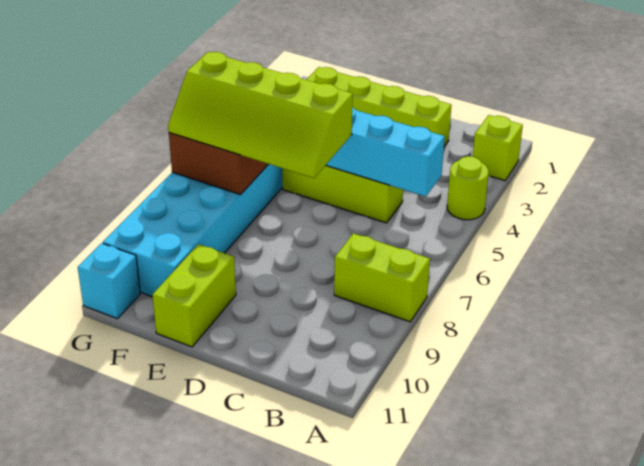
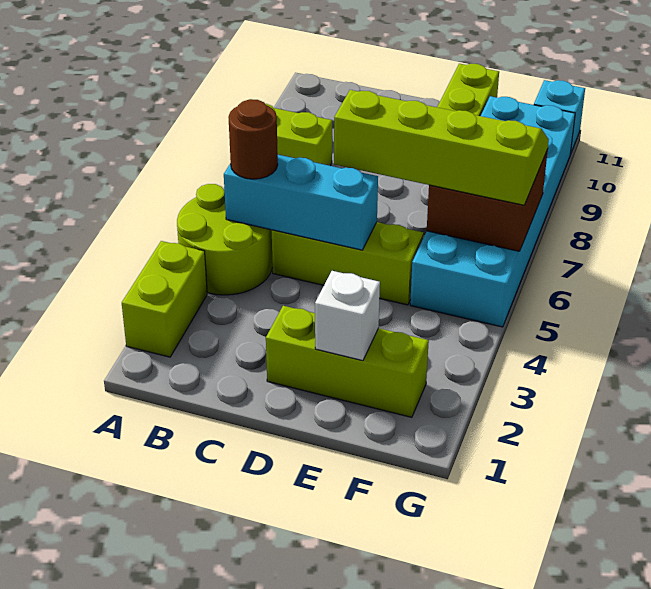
lime 1x1 brick [473,115,523,181] -> lime 1x2 brick [122,241,207,357]
lime 1x1 round brick [447,156,489,220] -> lime 2x2 round brick [177,184,273,295]
none -> brown 1x1 round brick [229,99,278,179]
lime 1x4 brick [307,67,451,146] -> lime 1x3 brick [266,306,429,417]
none -> white 1x1 brick [315,271,380,361]

